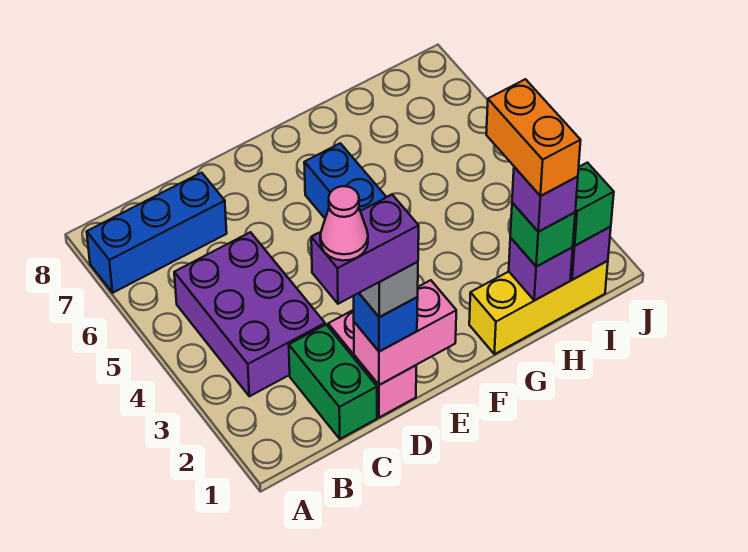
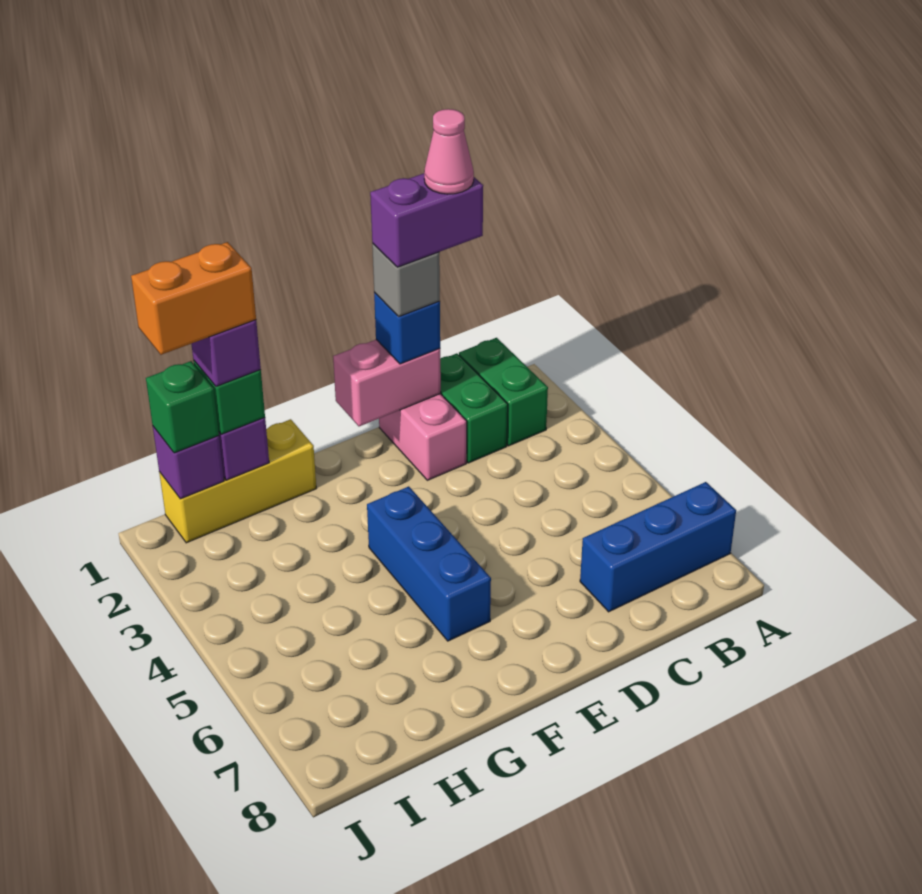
none -> green 1x2 brick [459,338,548,446]
purple 2x3 brick [174,232,325,396] -> none
orange 1x2 brick [486,79,581,196] -> orange 1x2 brick turned to [131,242,256,355]

